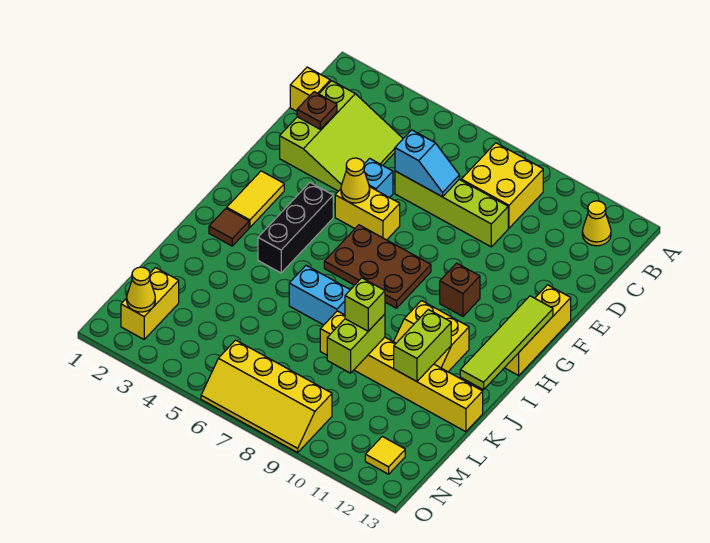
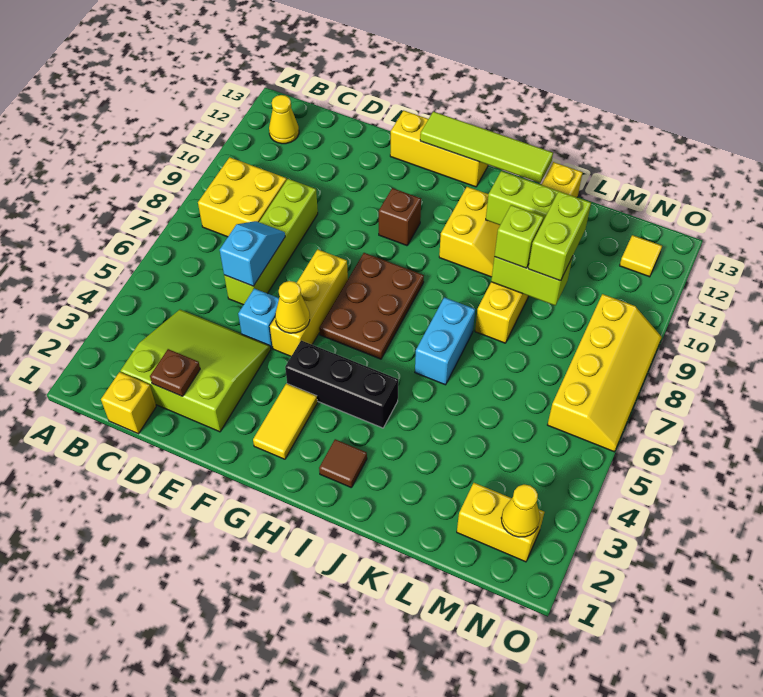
yellow 1x2 brick [335,187,400,240] -> yellow 1x3 brick [270,249,348,356]
yellow 1x2 tile [227,171,284,227] -> yellow 1x2 tile turned to [253,383,317,459]
none -> lime 1x2 brick [528,191,591,281]

